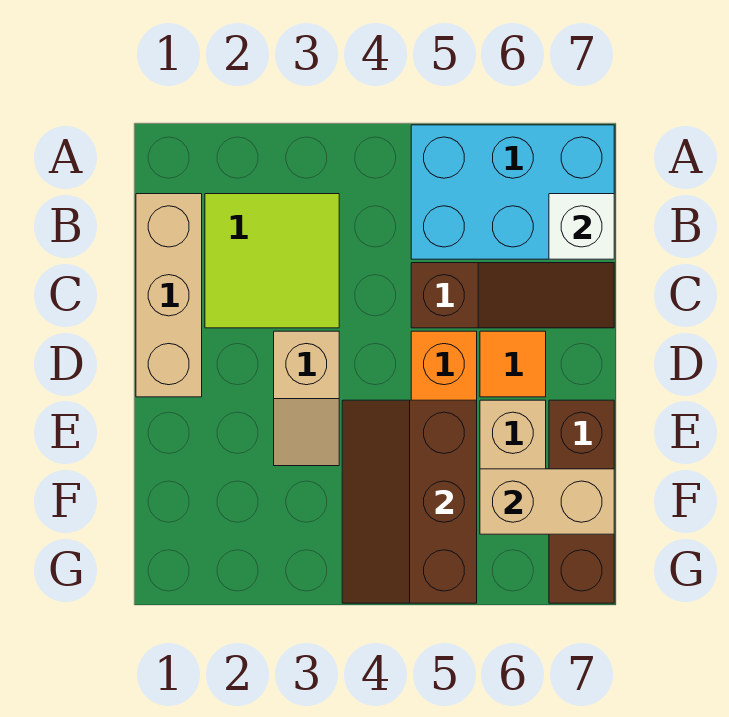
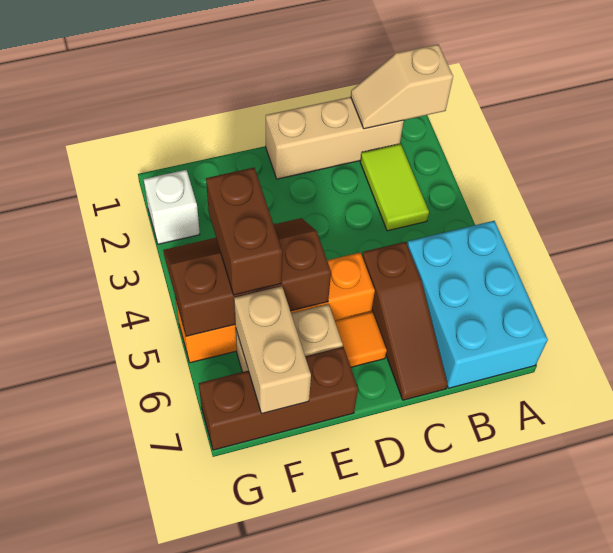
lime 2x2 tile [205,194,339,328] -> lime 1x2 tile [360,144,429,231]
white 1x1 brick [549,194,614,259] -> white 1x1 brick moved to [144,170,200,244]
tan 1x2 slope [274,331,339,466] -> tan 1x2 slope moved to [351,44,453,129]
none -> brown 1x2 brick [206,168,282,295]

